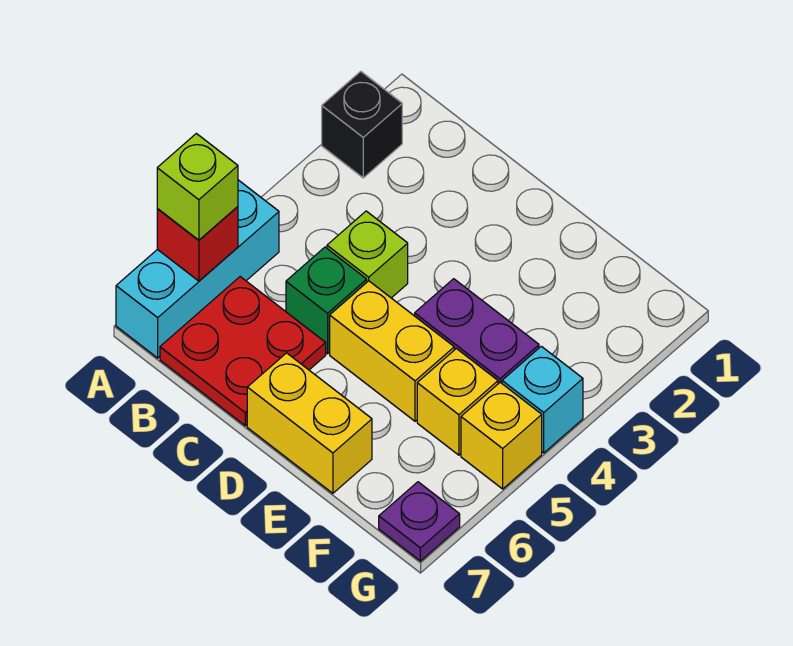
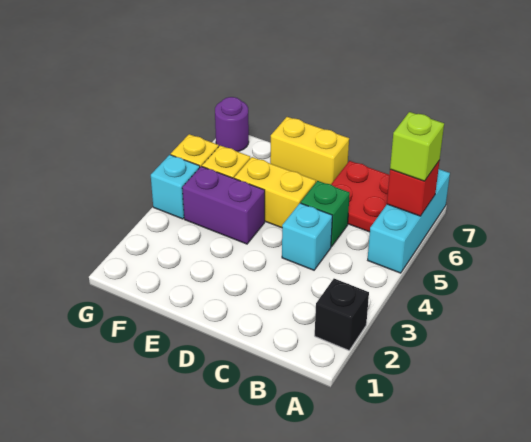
lime 1x1 brick [327,211,408,298] -> cyan 1x1 brick [282,203,332,270]
purple 1x1 plate [379,482,460,561] -> purple 1x1 round brick [215,97,249,152]

